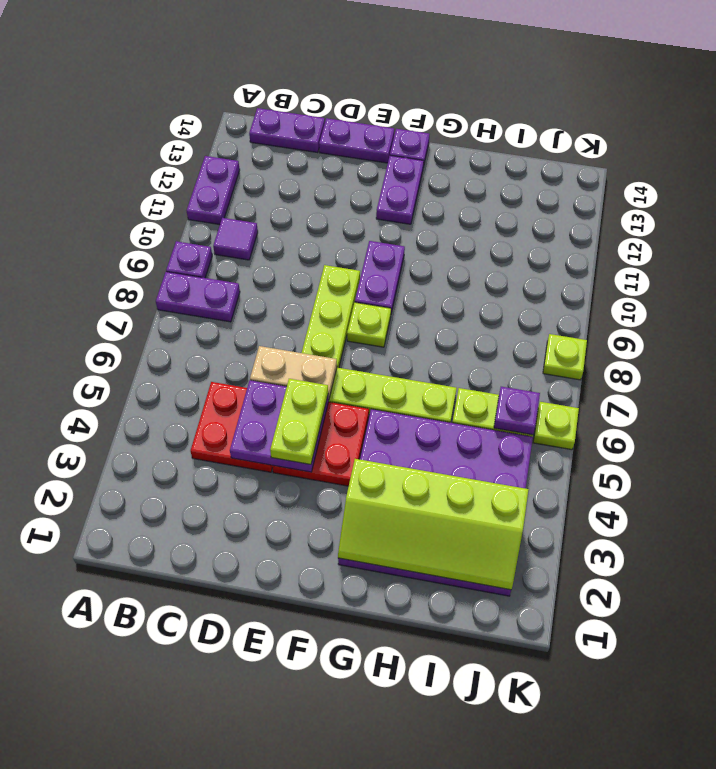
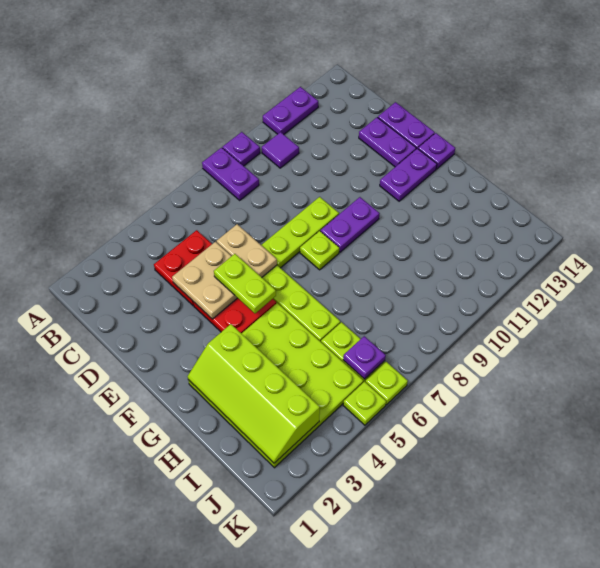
purple 1x2 plate [249,108,325,153] -> purple 1x2 plate moved to [359,117,416,167]
purple 2x2 plate [230,380,329,472] -> tan 2x2 plate [172,242,237,319]
lime 1x2 plate [270,379,328,464] -> lime 1x2 plate turned to [214,254,276,313]
purple 4x4 plate [338,409,533,596] -> lime 4x4 plate [188,303,363,468]
lime 1x1 plate [543,334,587,380] -> lime 1x1 plate moved to [343,381,386,425]

